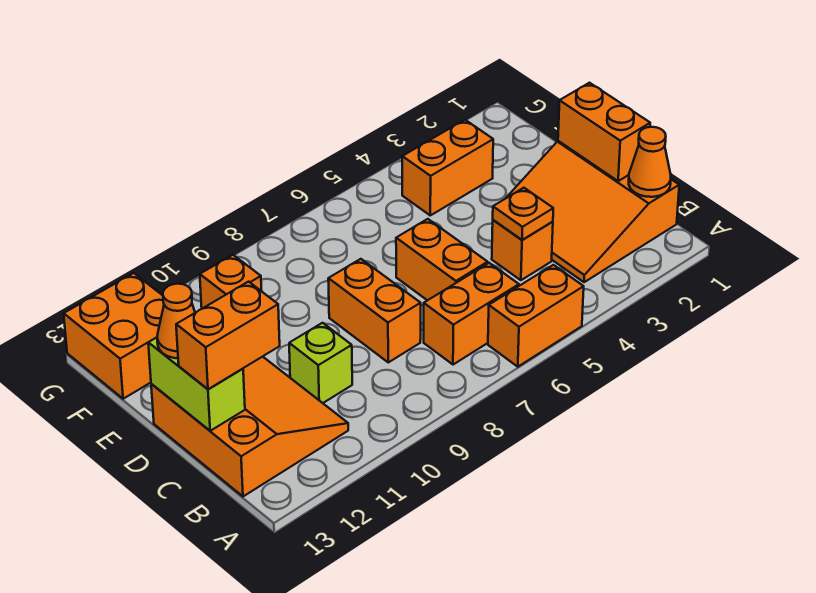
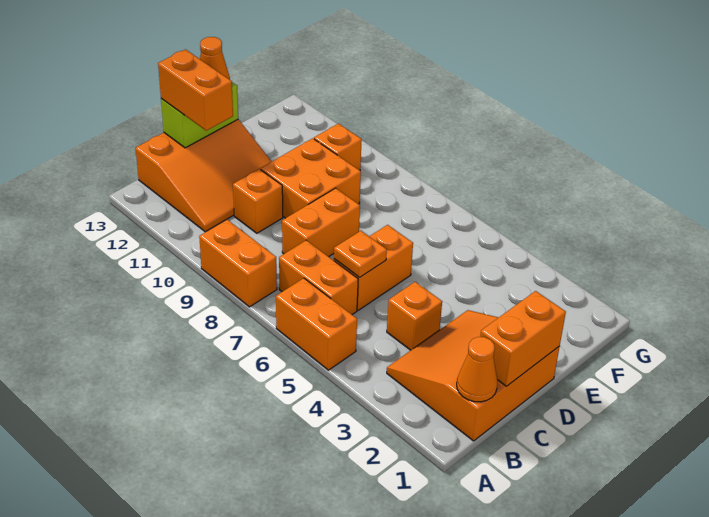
orange 1x1 plate [493,188,553,240] -> orange 1x1 plate moved to [334,231,387,277]
lime 1x1 brick [289,323,352,403] -> orange 1x1 brick [233,169,283,233]
orange 1x2 brick [402,120,493,215] -> orange 1x2 brick moved to [199,220,277,307]
orange 2x2 brick [64,273,164,399] -> orange 2x2 brick moved to [261,138,361,218]

